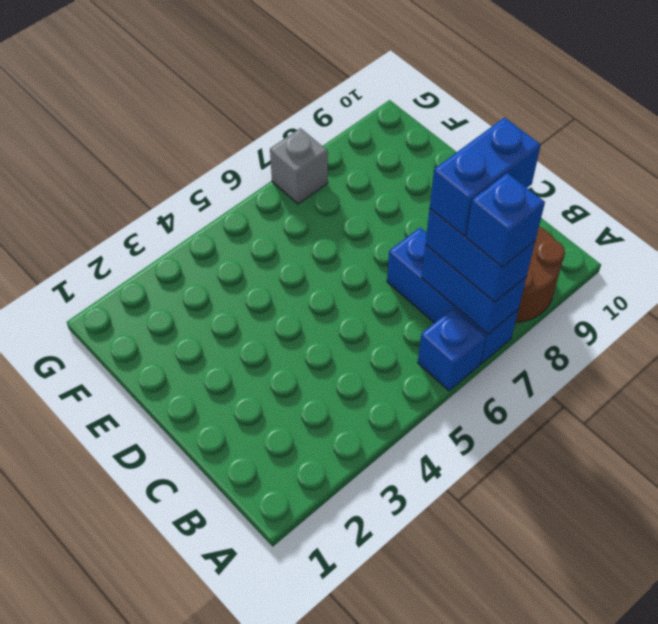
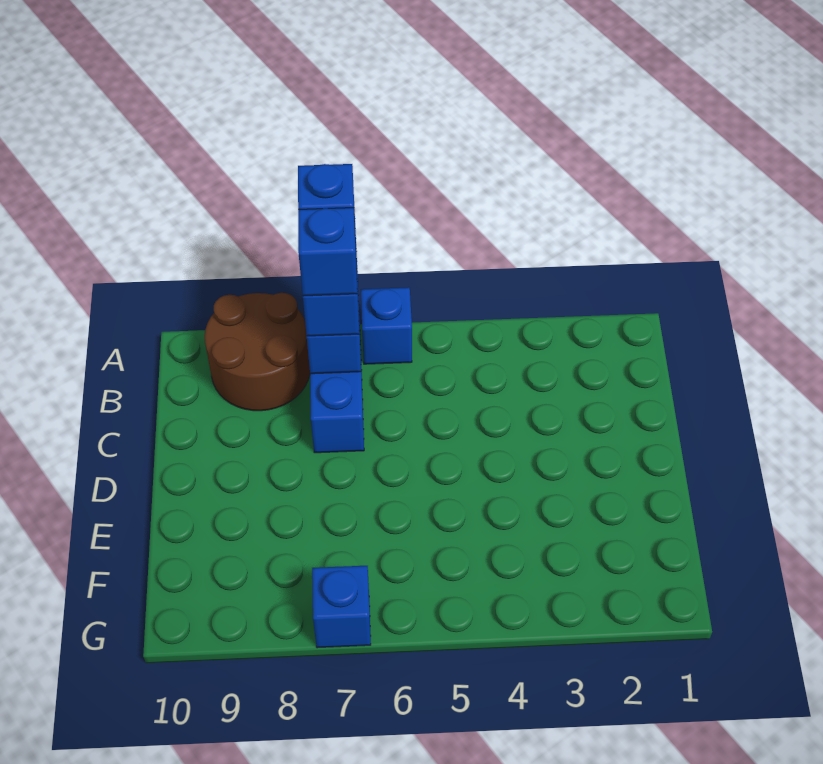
blue 1x2 brick [430,118,541,236] -> blue 1x1 brick [298,208,357,296]
grey 1x1 brick [270,128,328,204] -> blue 1x1 brick [312,566,371,648]

